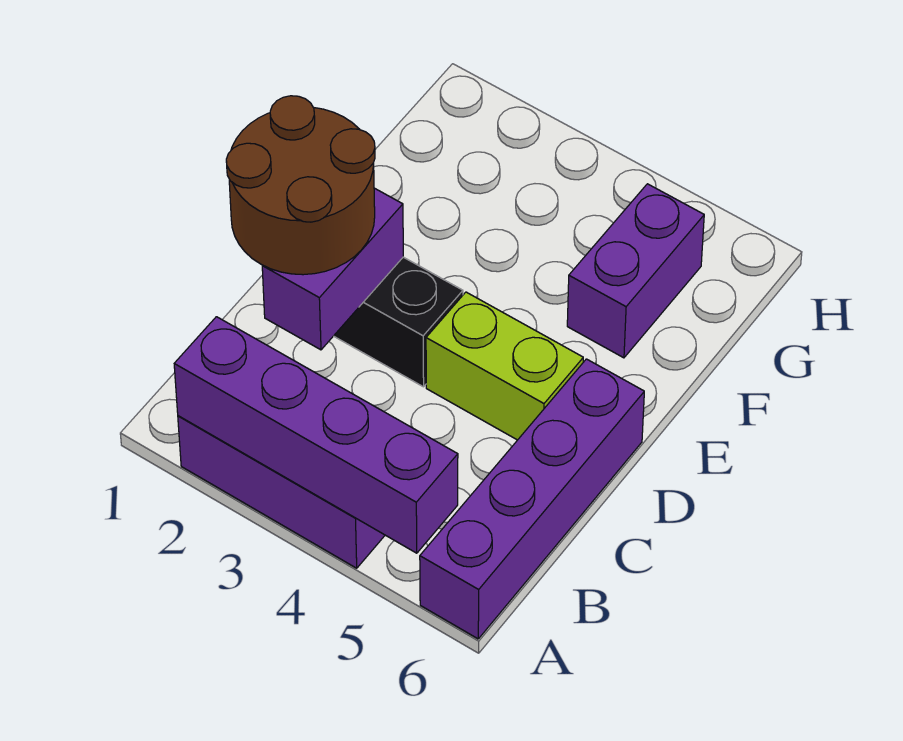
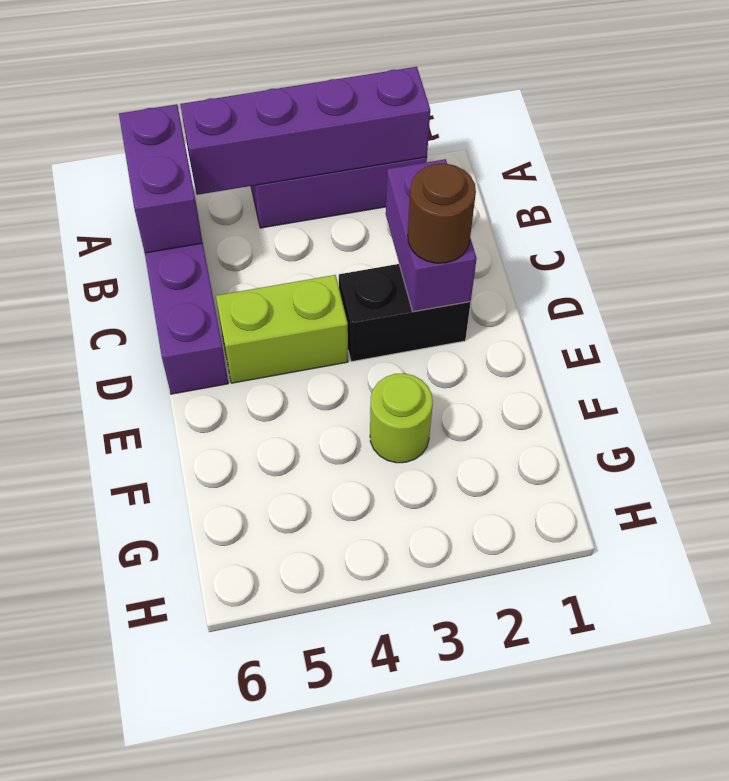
brown 2x2 round brick [226,96,375,275] -> brown 1x1 round brick [408,164,476,263]
none -> lime 1x1 round brick [370,373,433,463]
purple 1x2 brick [567,184,704,358] -> purple 1x2 brick moved to [119,104,203,253]

